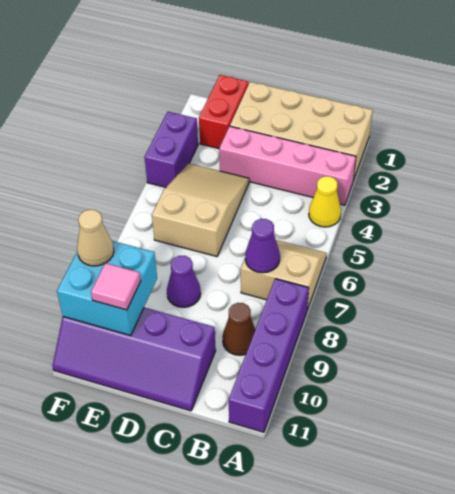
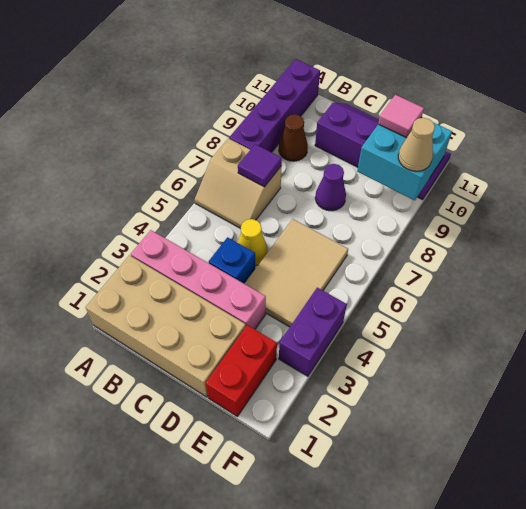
yellow 1x1 cone [309,176,341,227] -> yellow 1x1 cone moved to [238,219,268,266]
purple 1x1 cone [245,219,280,273] -> purple 1x1 tile [238,144,282,187]
none -> blue 1x1 brick [209,237,255,284]
tan 2x3 slope [152,163,249,257] -> tan 2x3 tile [245,219,348,327]

